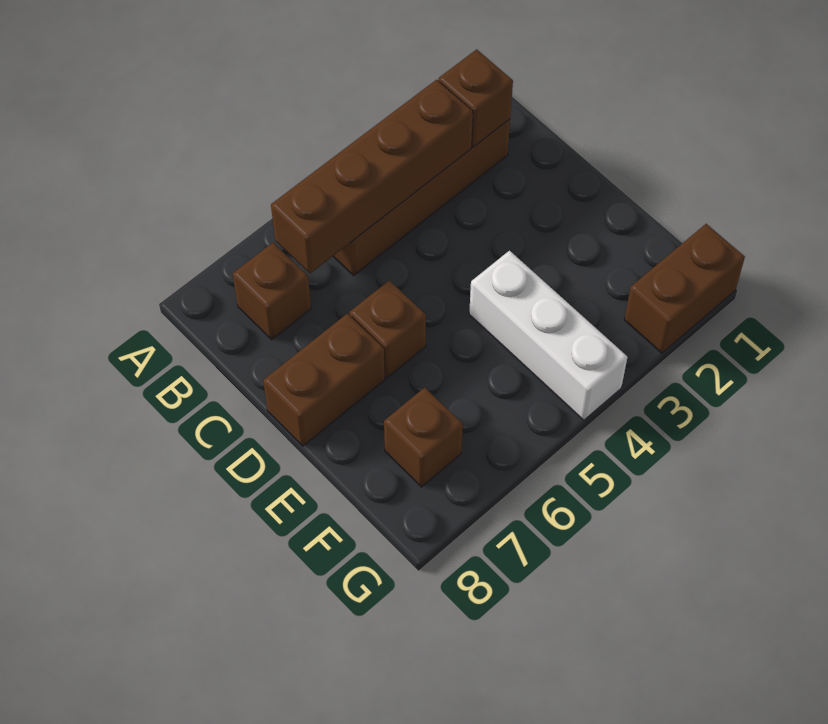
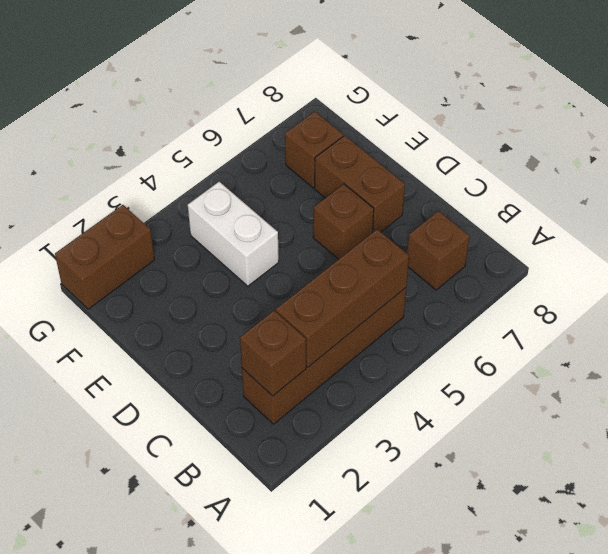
brown 1x4 brick [271,80,473,274] -> brown 1x3 brick [276,229,409,367]
brown 1x2 brick [263,314,385,446] -> brown 1x2 brick turned to [315,136,405,233]
white 1x3 brick [469,251,627,420] -> white 1x2 brick [188,182,279,286]

